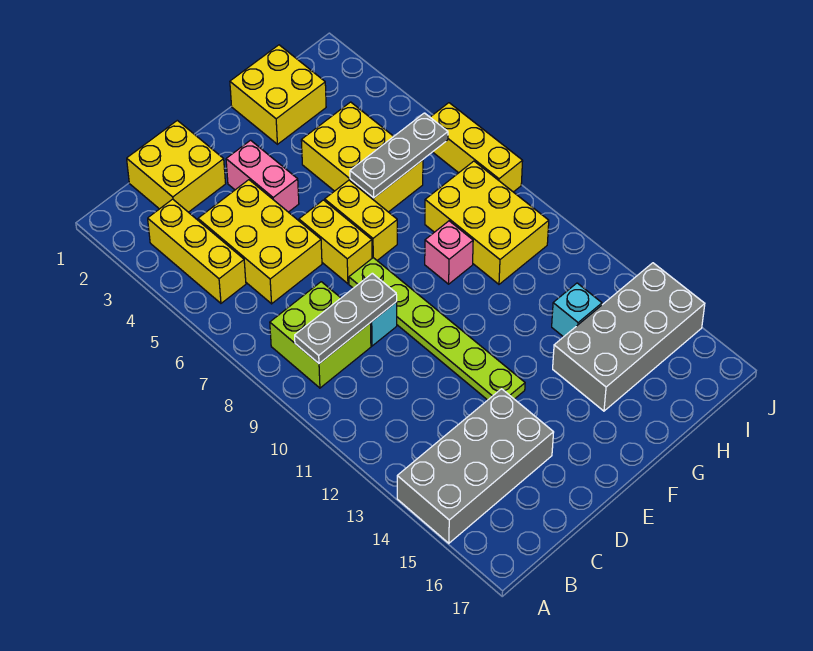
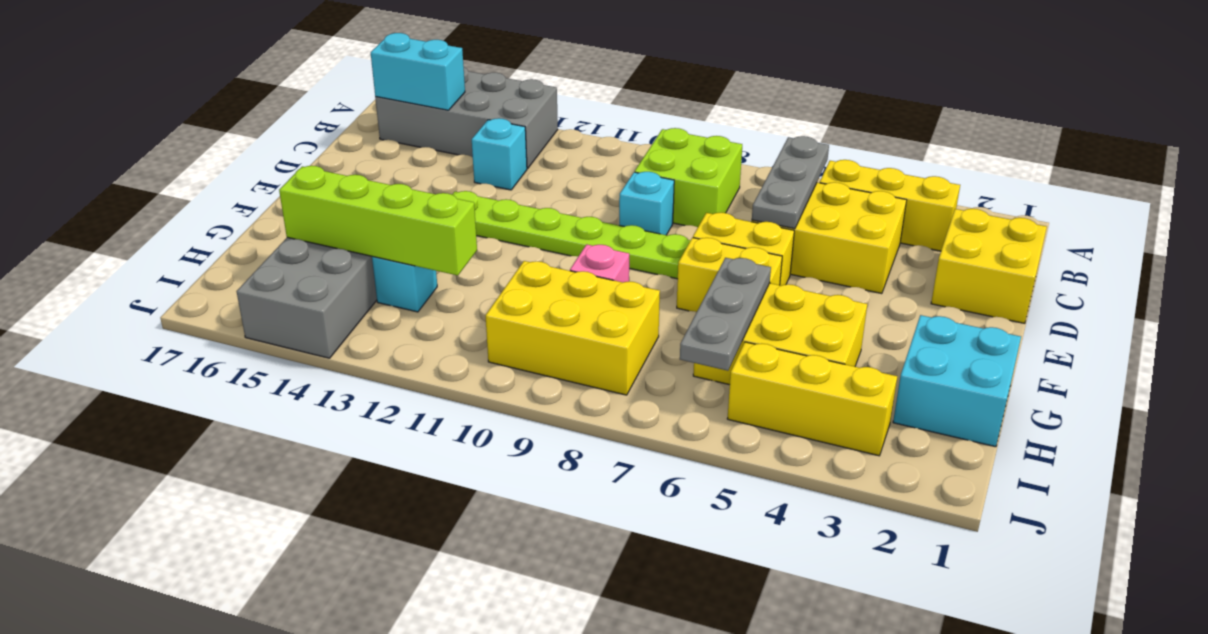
grey 2x4 brick [397,389,554,543] -> grey 2x4 brick turned to [375,67,558,169]
grey 1x3 plate [295,273,397,363] -> grey 1x3 plate moved to [752,136,829,229]
none -> cyan 1x2 brick [371,33,465,110]
none -> cyan 1x1 brick [472,118,527,190]
pink 1x2 brick [226,140,299,212] -> none
yellow 2x2 brick [230,45,326,144] -> cyan 2x2 brick [893,315,1021,447]
none -> lime 1x4 brick [279,166,477,275]
yellow 1x3 brick [430,103,523,192] -> yellow 1x3 brick moved to [727,342,897,456]

